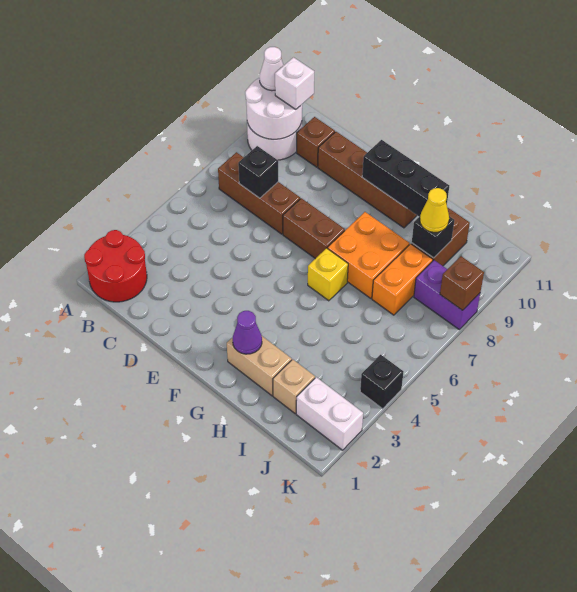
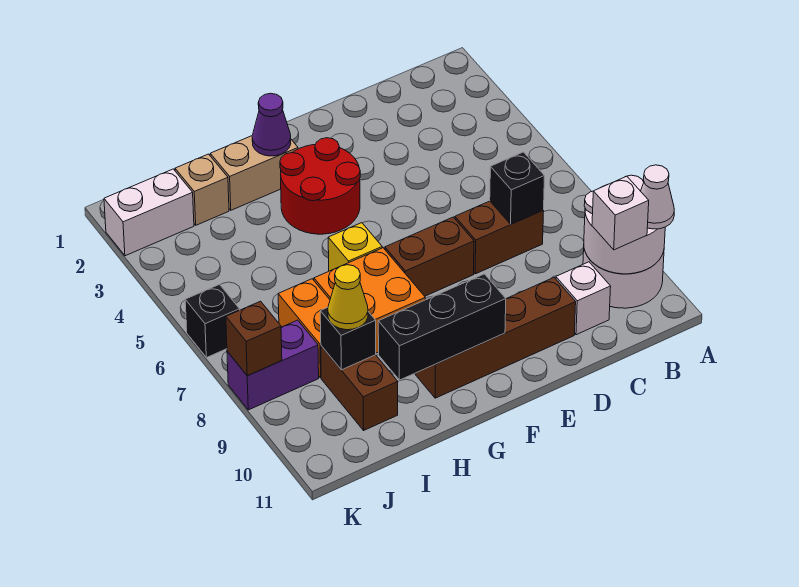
red 2x2 round brick [84,230,147,302] -> red 2x2 round brick moved to [280,138,360,234]
brown 1x3 brick [218,152,300,234] -> brown 1x2 brick [455,201,544,274]
brown 1x1 brick [297,117,335,167] -> white 1x1 brick [556,262,611,335]
black 1x1 brick [360,355,403,409] -> black 1x1 brick moved to [185,284,240,358]

